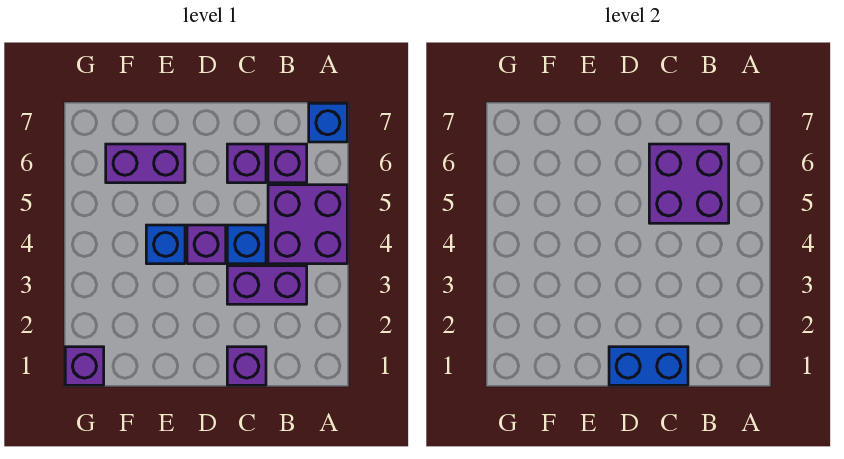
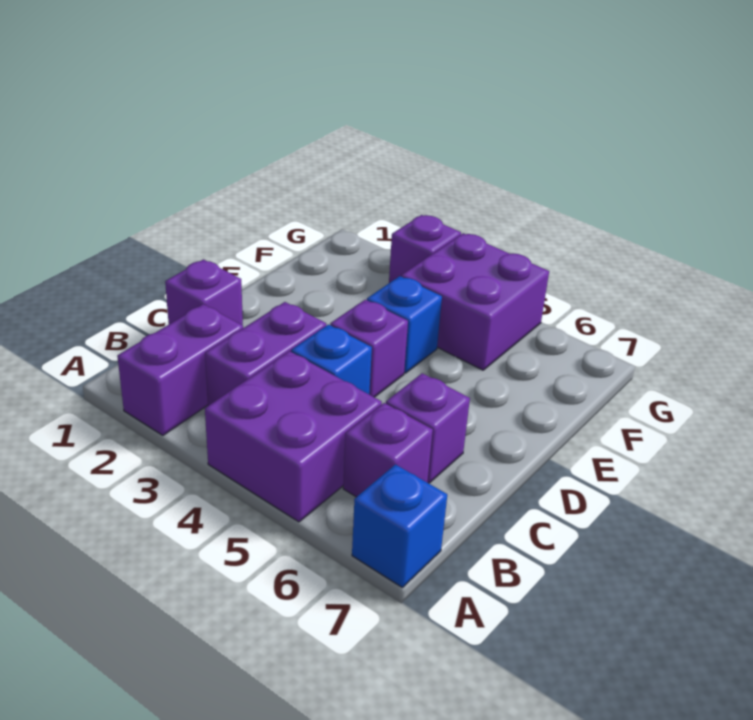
purple 2x2 brick [649,144,729,223] -> purple 2x2 brick moved to [401,233,549,370]
blue 1x2 brick [609,347,688,385] -> none
purple 1x2 brick [106,144,185,183] -> purple 1x2 brick moved to [117,304,243,435]
purple 1x1 brick [65,347,104,385] -> purple 1x1 brick moved to [389,215,461,283]

